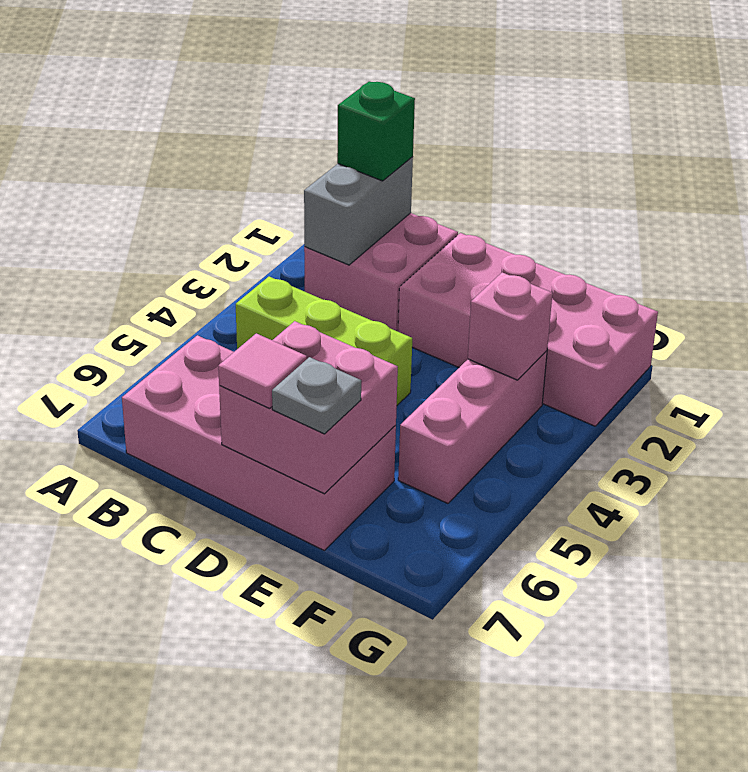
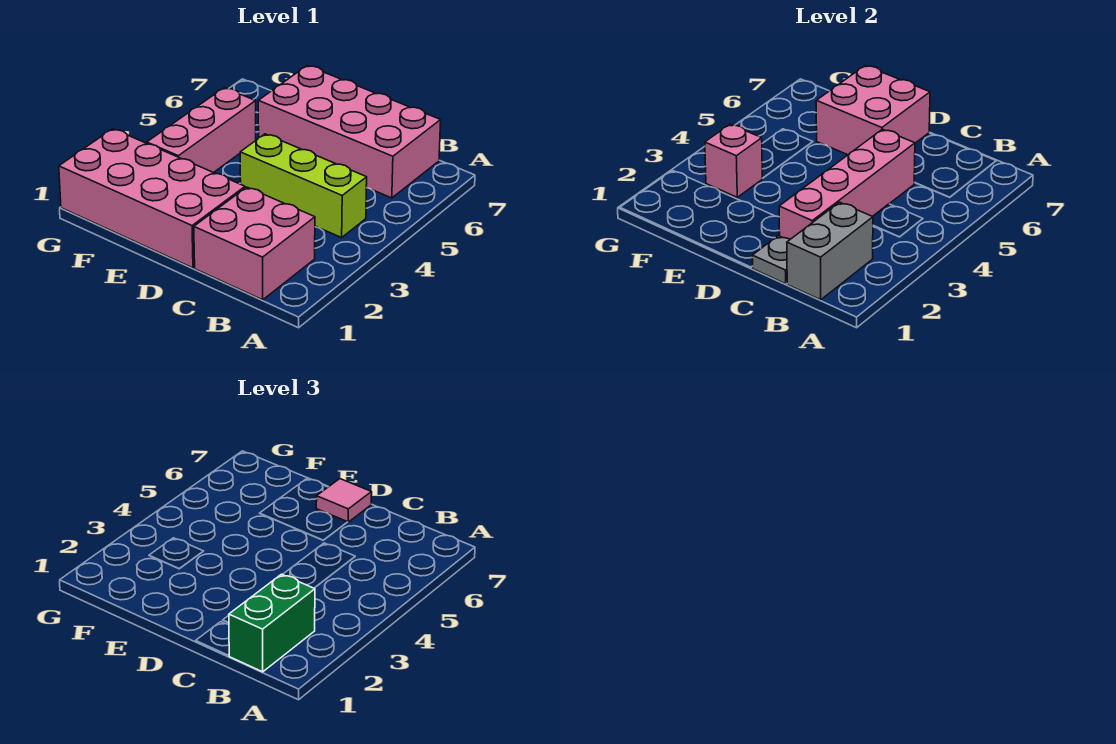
green 1x1 brick [337,81,415,181] -> green 1x2 brick [229,574,315,672]
none -> pink 1x4 brick [779,129,915,239]
grey 1x1 plate [272,357,361,434] -> grey 1x1 plate moved to [752,236,790,284]

